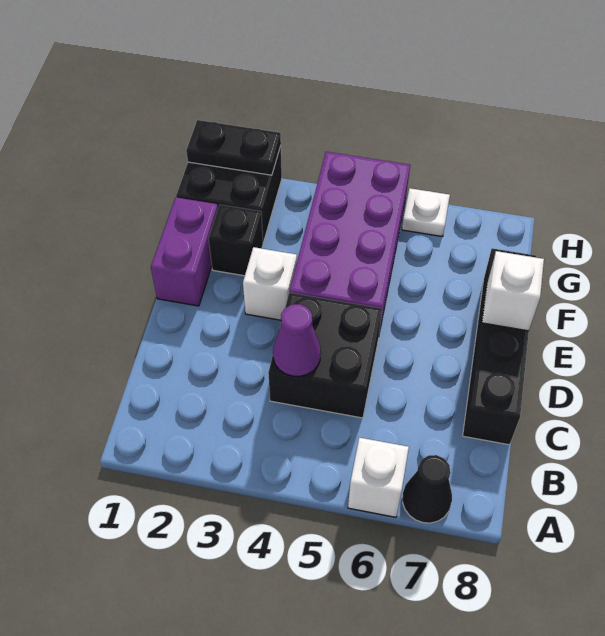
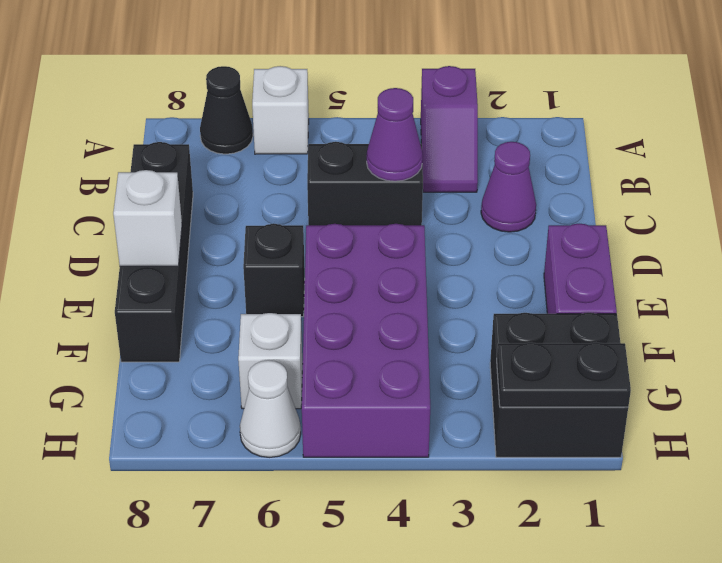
none -> purple 1x2 slope [421,66,478,192]
none -> purple 1x1 cone [481,142,536,232]
black 2x2 brick [268,293,382,418] -> black 1x2 brick [307,142,423,225]
white 1x1 brick [243,247,297,320] -> white 1x1 brick moved to [238,313,303,409]
black 1x1 brick [209,205,263,276] -> black 1x1 brick moved to [243,224,305,317]
white 1x1 plate [402,188,450,237] -> white 1x1 cone [240,360,301,457]

